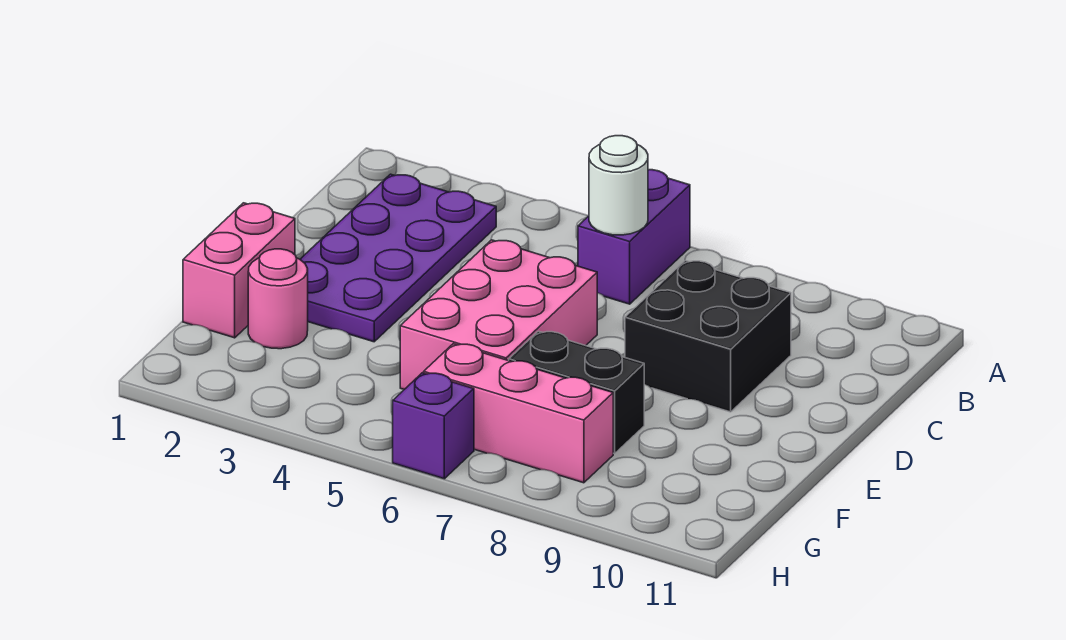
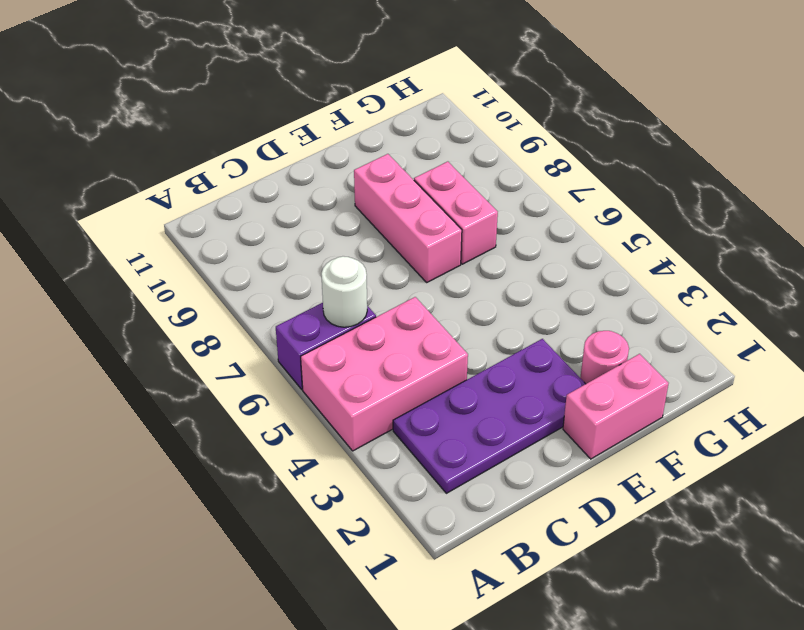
black 2x2 brick [625,261,791,412] -> none
pink 2x3 brick [400,240,597,389] -> pink 2x3 brick moved to [301,297,468,451]
black 1x2 brick [509,331,644,454] -> pink 1x2 brick [414,161,498,264]
pink 1x3 brick [424,344,613,483] -> pink 1x3 brick moved to [354,154,462,282]
purple 1x1 brick [393,373,474,479] -> none

